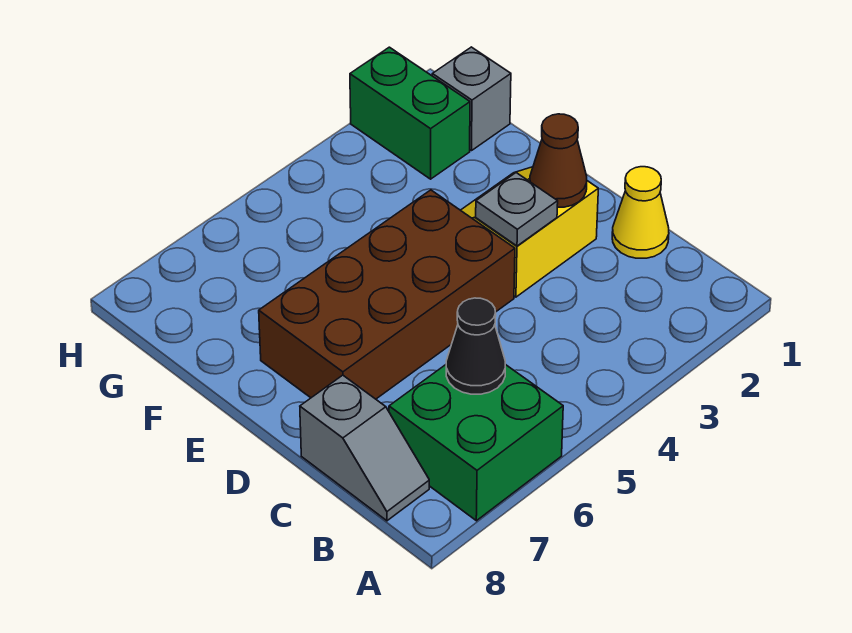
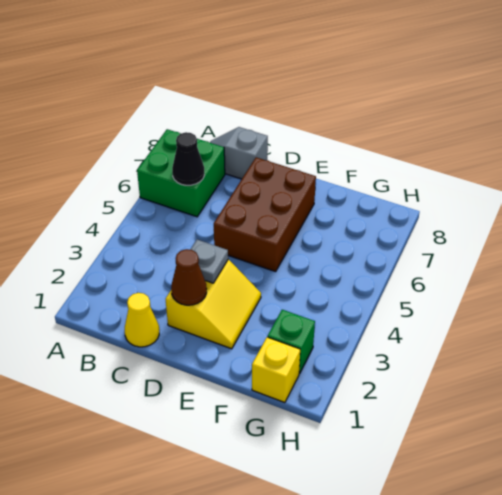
brown 2x4 brick [259,190,515,399] -> brown 2x3 brick [214,157,316,272]
grey 1x1 brick [432,47,511,151] -> yellow 1x1 brick [252,337,300,403]
green 1x2 brick [350,47,470,179] -> green 1x1 brick [268,310,315,374]

